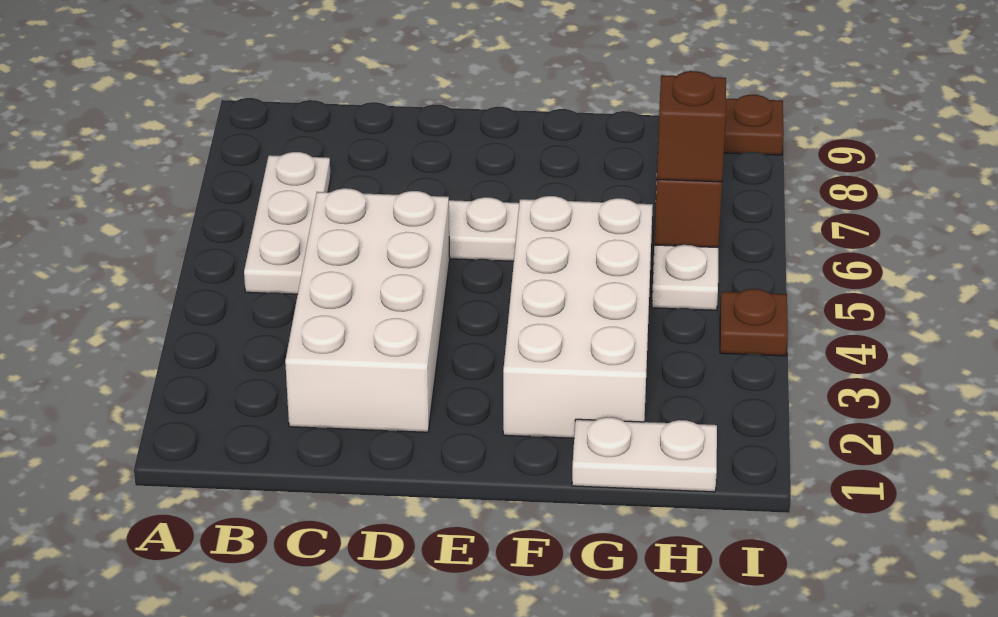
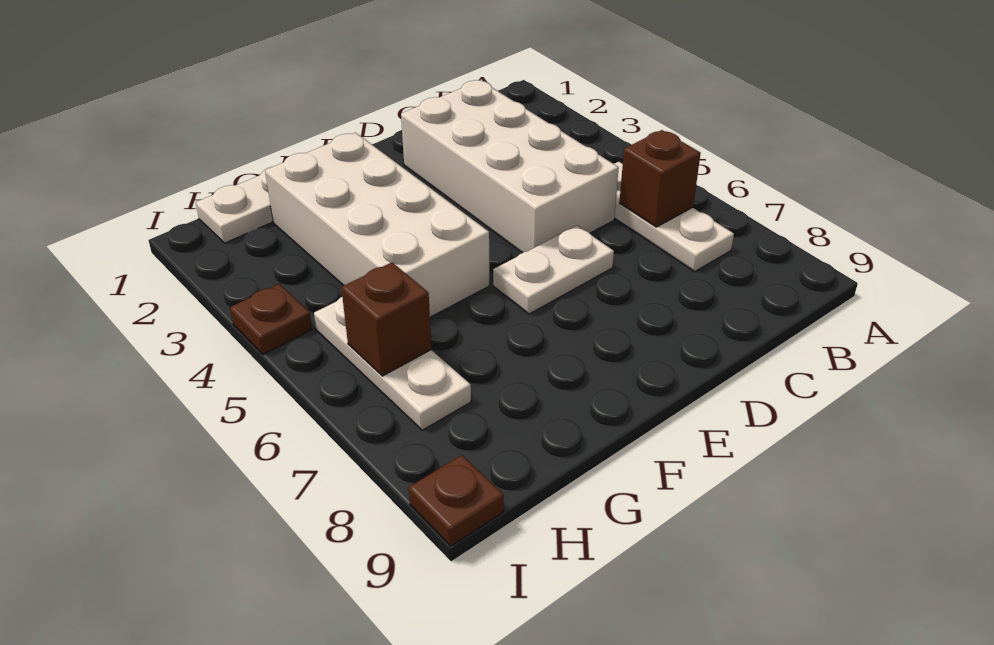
brown 1x1 brick [657,71,726,182] -> brown 1x1 brick moved to [619,130,700,227]

